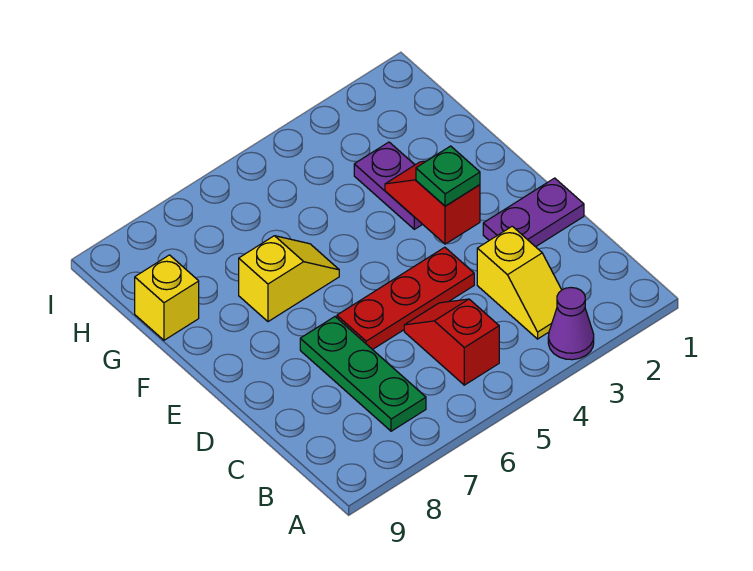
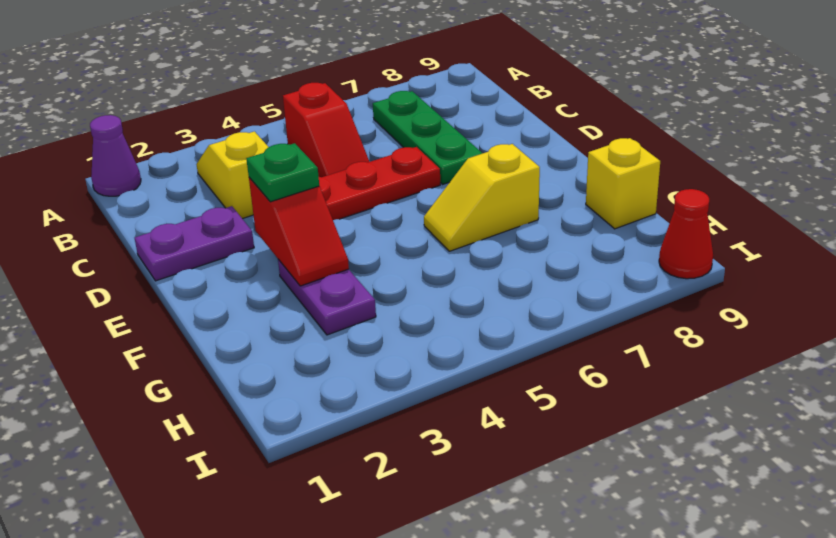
purple 1x1 cone [548,288,594,360] -> purple 1x1 cone moved to [90,115,141,196]
none -> red 1x1 cone [659,189,713,279]

